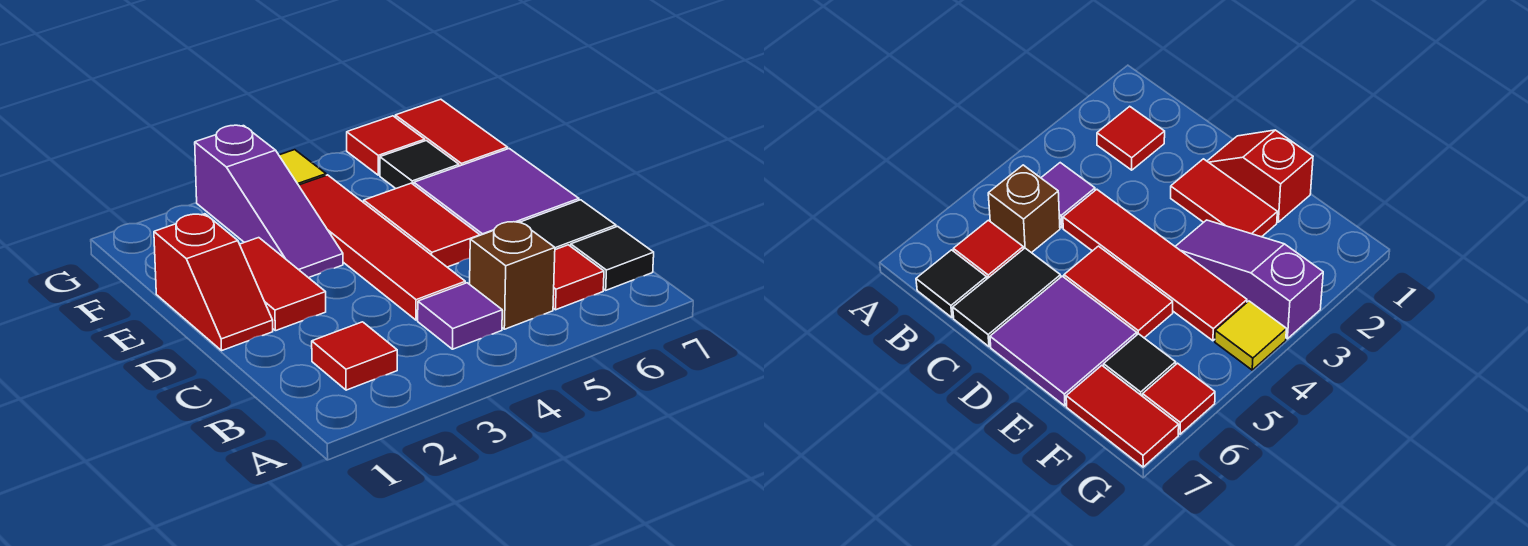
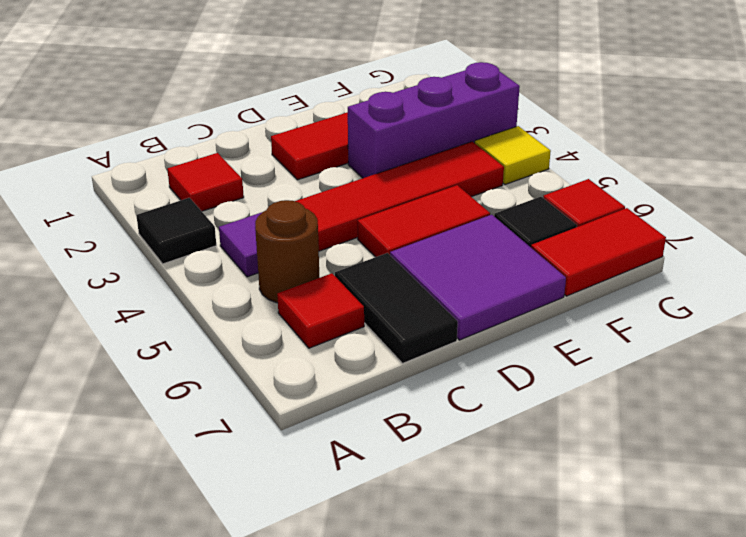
brown 1x1 brick [470,221,555,329] -> brown 1x1 round brick [255,200,320,303]
black 1x1 tile [571,226,654,290] -> black 1x1 tile moved to [136,198,216,264]
red 1x2 slope [154,214,273,350] -> none
purple 1x3 slope [195,125,343,278] -> purple 1x3 brick [348,62,520,178]

